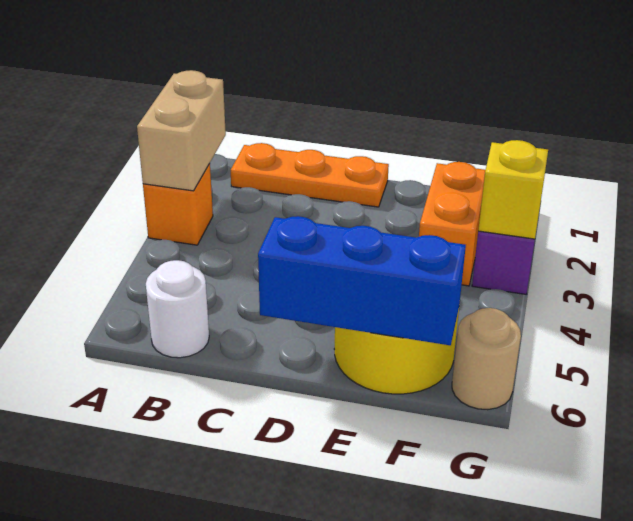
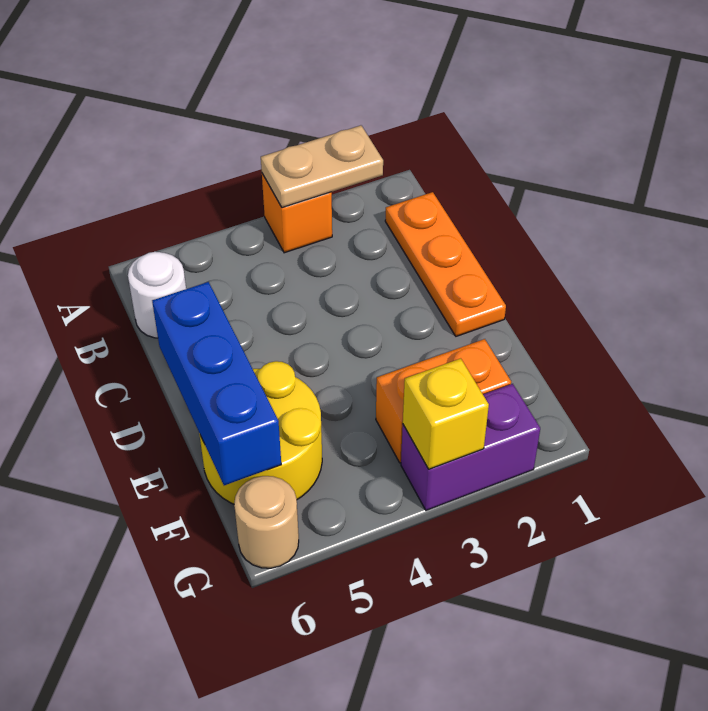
tan 1x2 brick [137,70,226,191] -> tan 1x2 plate [261,125,383,208]

